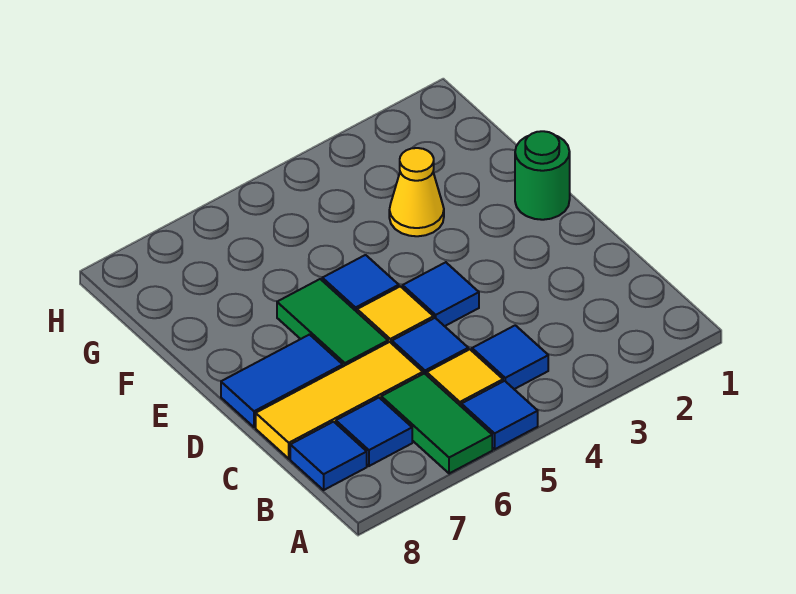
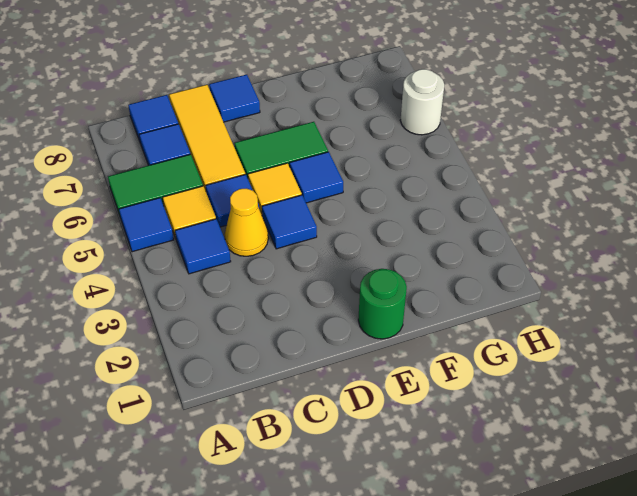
blue 1x2 tile [221,335,343,427] -> blue 1x1 tile [209,75,260,122]
yellow 1x1 cone [389,148,444,236] -> yellow 1x1 cone moved to [225,188,268,256]
none -> white 1x1 round brick [400,69,444,135]

